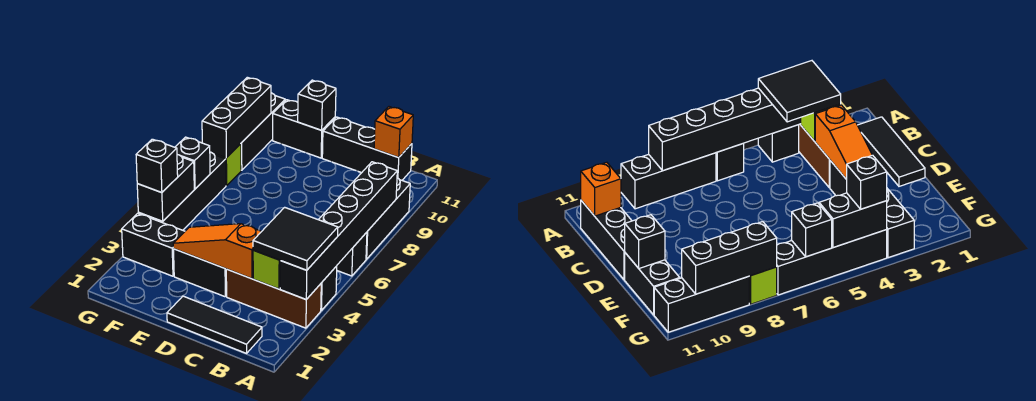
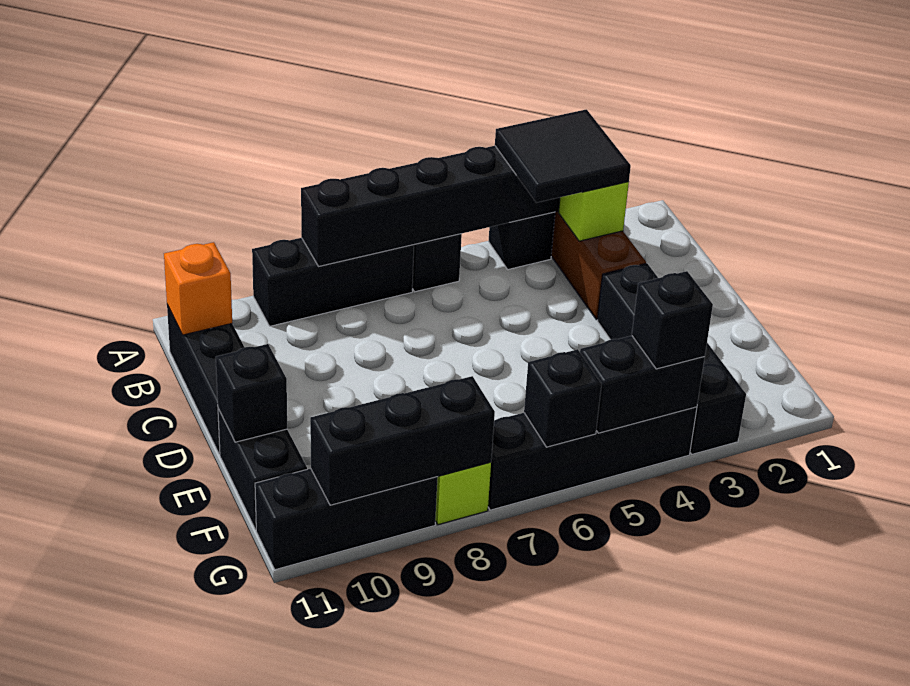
black 1x3 tile [167,296,262,353] -> none
orange 1x3 slope [173,224,262,279] -> none

